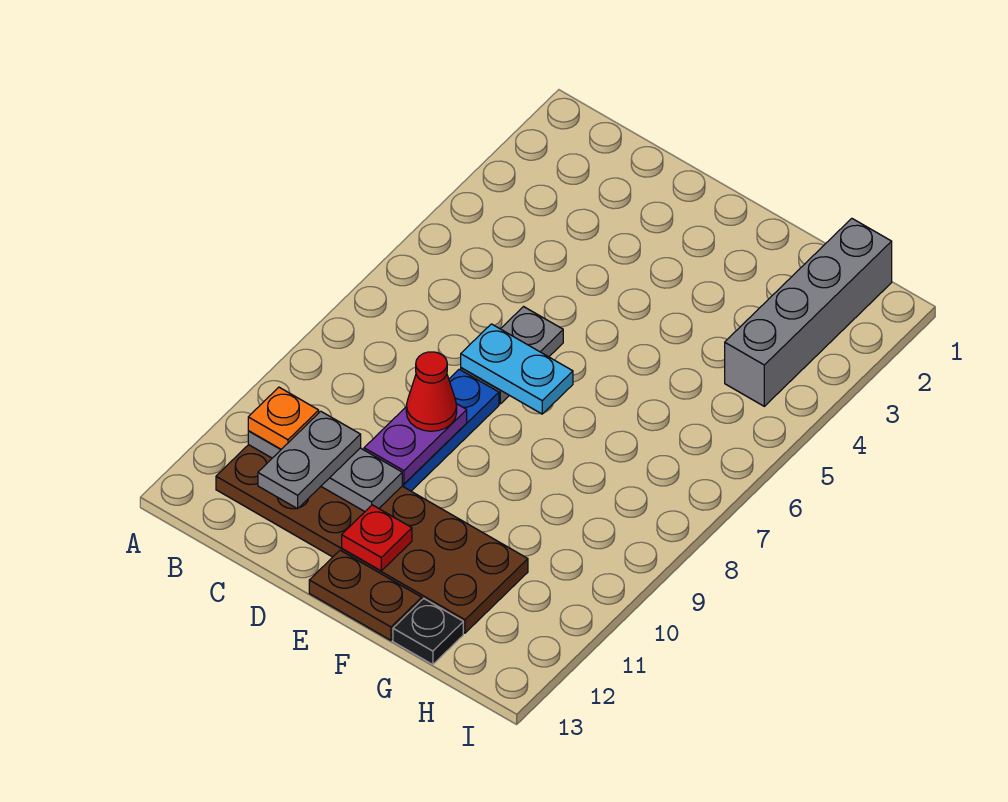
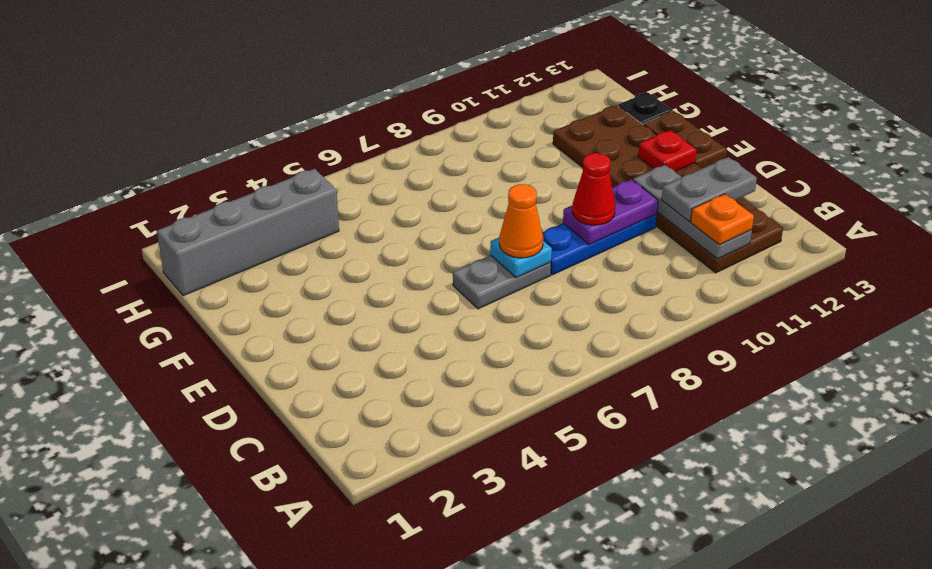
cyan 1x2 plate [461,324,573,414] -> cyan 1x1 plate [490,238,552,278]
none -> orange 1x1 cone [499,184,543,258]

